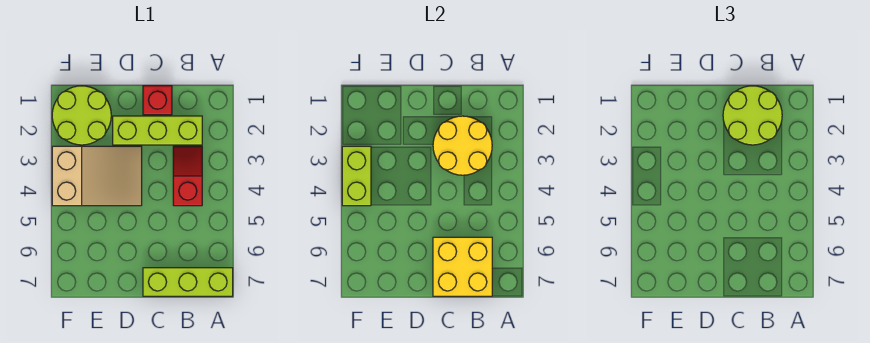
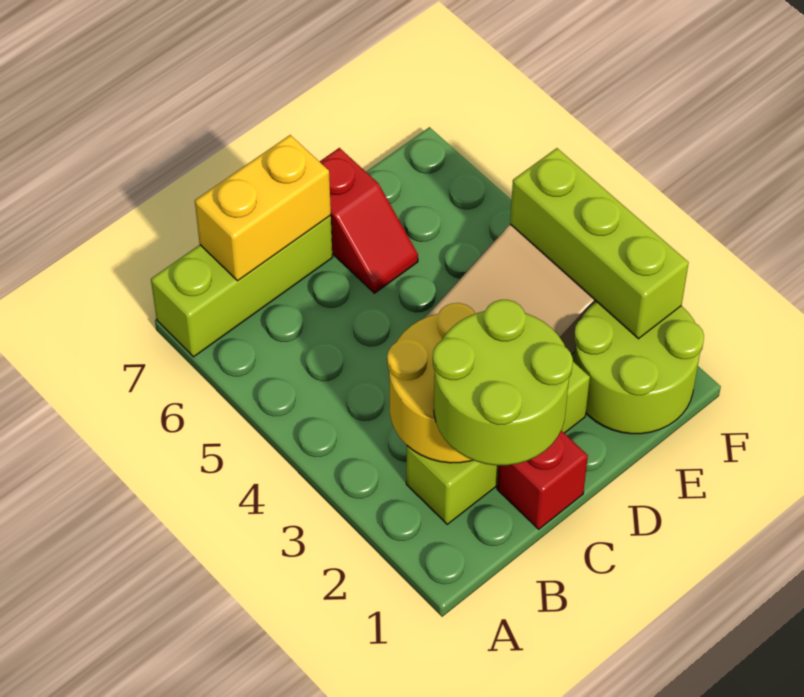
red 1x2 slope [173,146,202,206] -> red 1x2 slope moved to [320,148,418,293]
yellow 2x2 brick [433,237,492,296] -> yellow 1x2 brick [195,135,331,281]
lime 1x2 brick [342,146,371,206] -> lime 1x3 brick [510,148,689,339]

